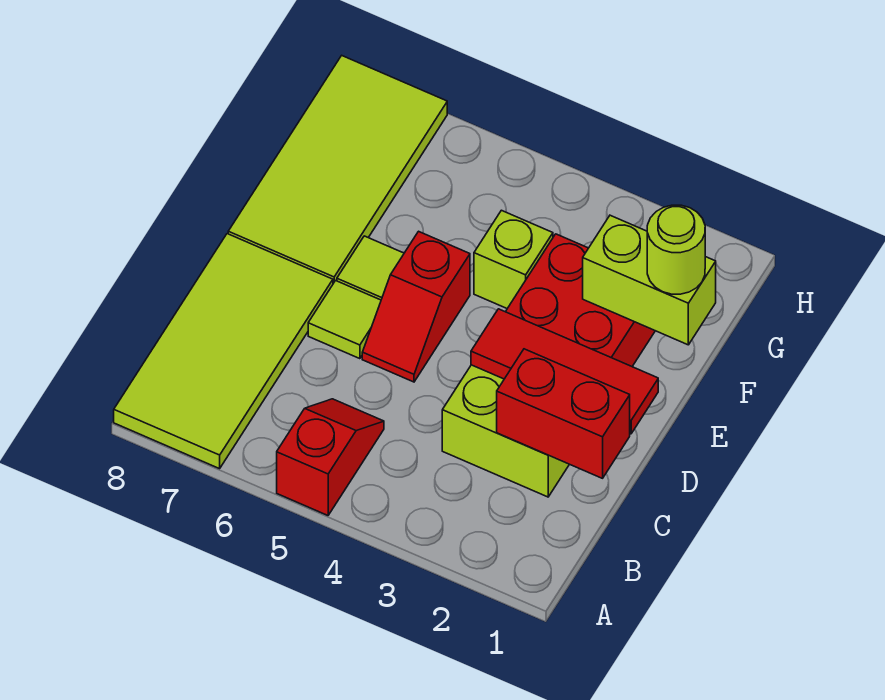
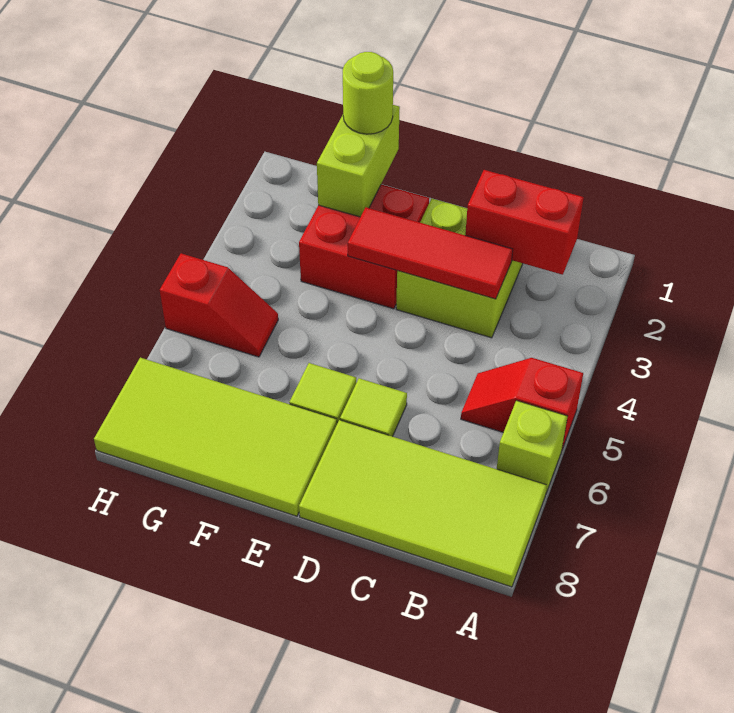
red 1x2 brick [497,349,630,478] -> red 1x2 brick turned to [465,170,584,275]
red 1x3 tile [471,309,658,434] -> red 1x3 tile turned to [348,207,513,299]
red 1x2 slope [362,231,470,382] -> red 1x2 slope moved to [160,253,278,357]
lime 1x1 brick [474,210,553,308] -> lime 1x1 brick moved to [497,400,567,493]

